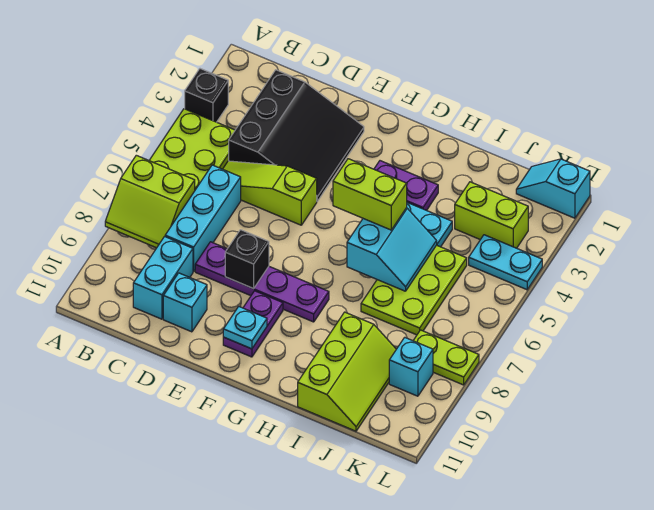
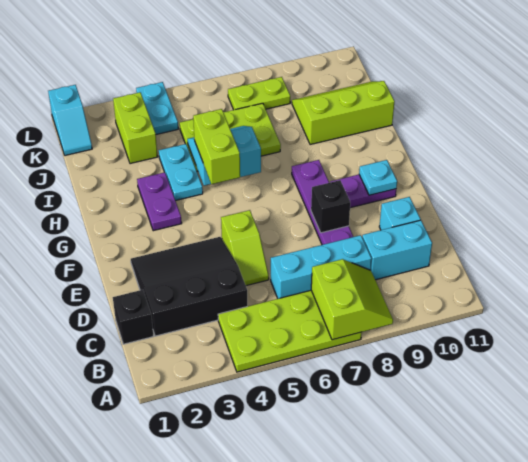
black 1x1 brick [185,69,228,122] -> black 1x1 brick moved to [113,290,153,344]
lime 1x3 slope [223,161,317,225] -> lime 1x2 slope [221,210,269,286]
lime 1x2 plate [413,330,479,385] -> lime 1x2 plate turned to [228,77,290,110]
cyan 1x1 brick [389,337,433,396] -> none

